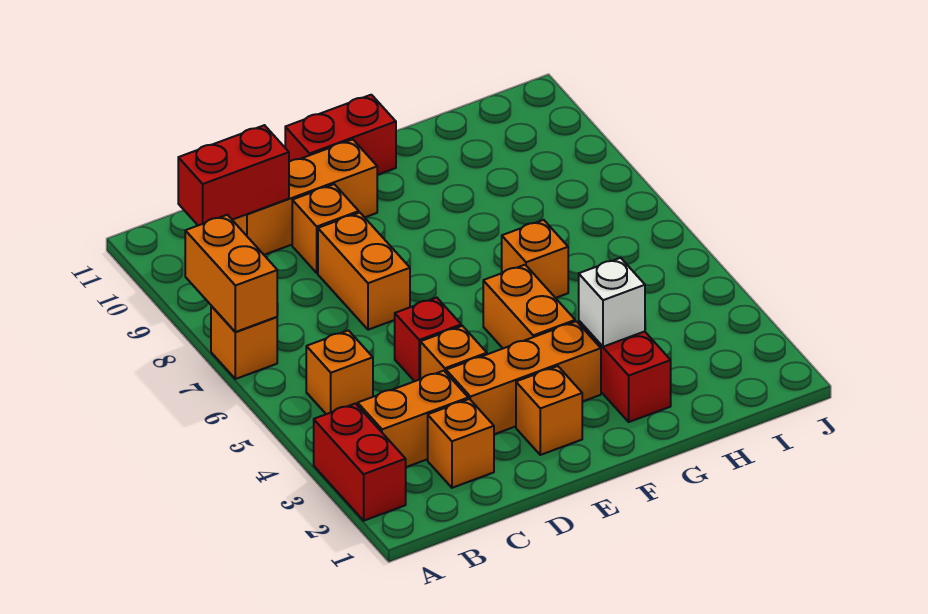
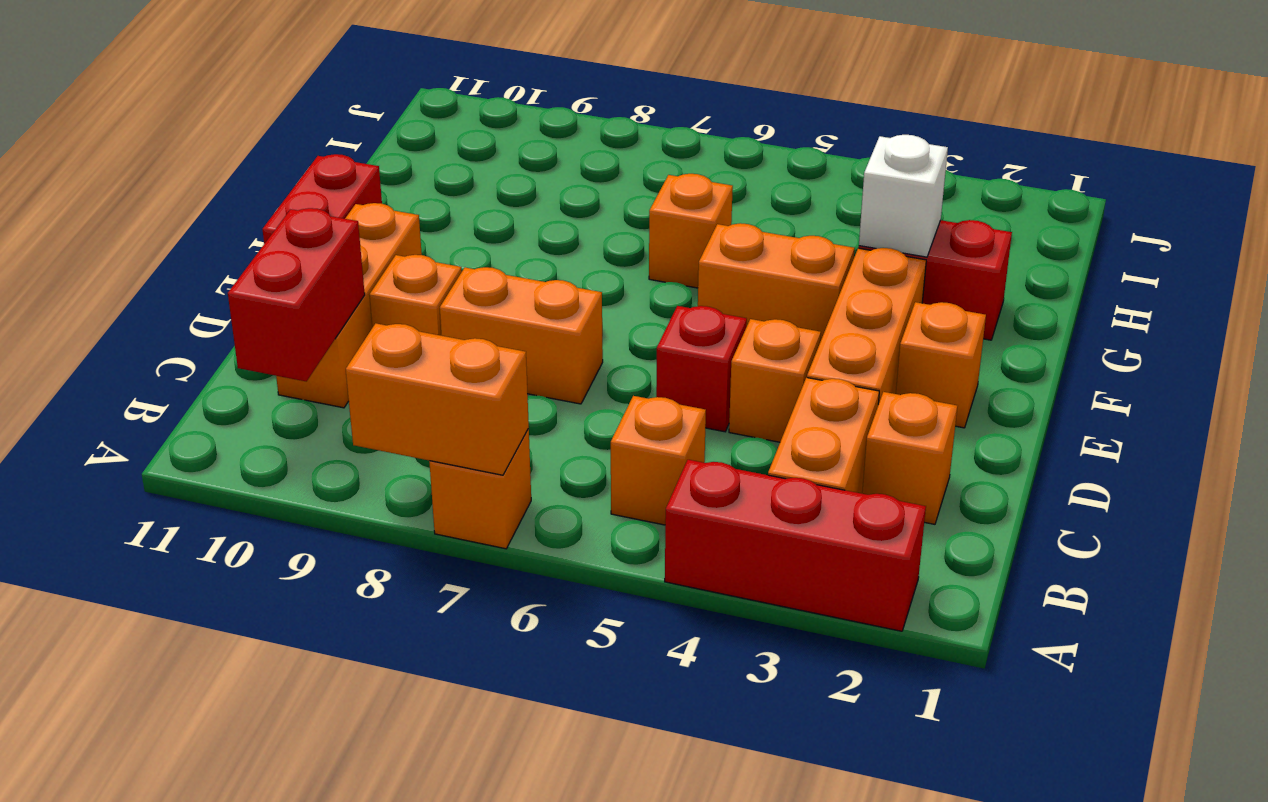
red 1x2 brick [314,404,406,521] -> red 1x3 brick [665,460,926,631]

